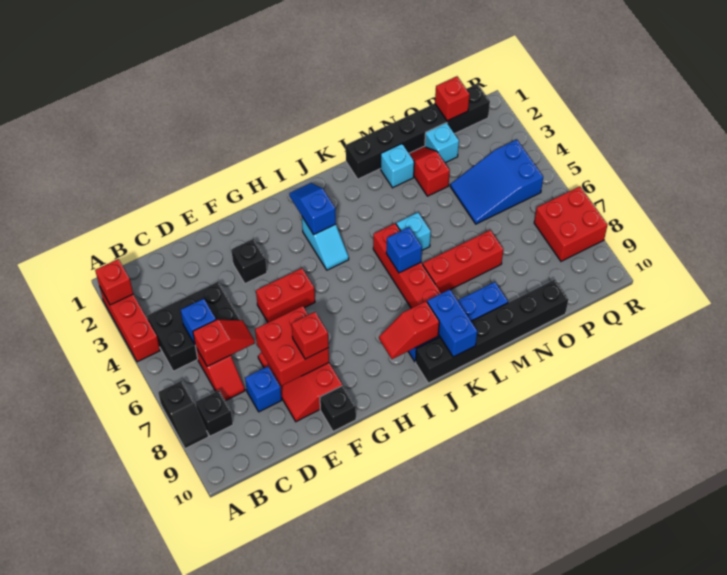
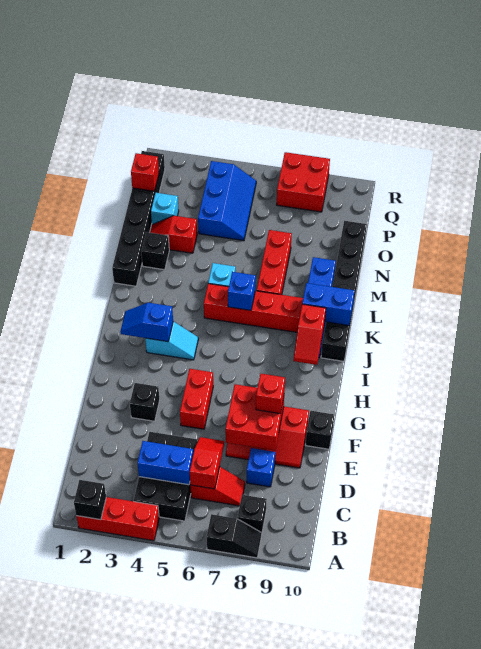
red 1x1 brick [95,259,133,305] -> black 1x1 brick [74,480,106,520]
blue 1x1 brick [181,299,216,344] -> blue 1x2 brick [138,441,193,485]
cyan 1x1 brick [381,144,414,188] -> black 1x1 brick [141,232,169,270]
blue 2x3 slope [450,140,543,224] -> blue 2x3 slope turned to [198,161,256,241]

